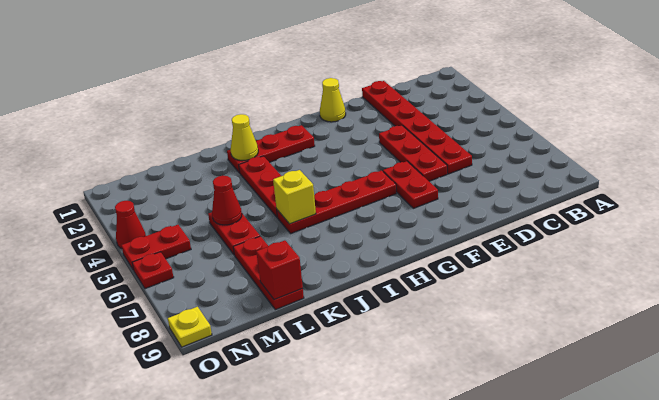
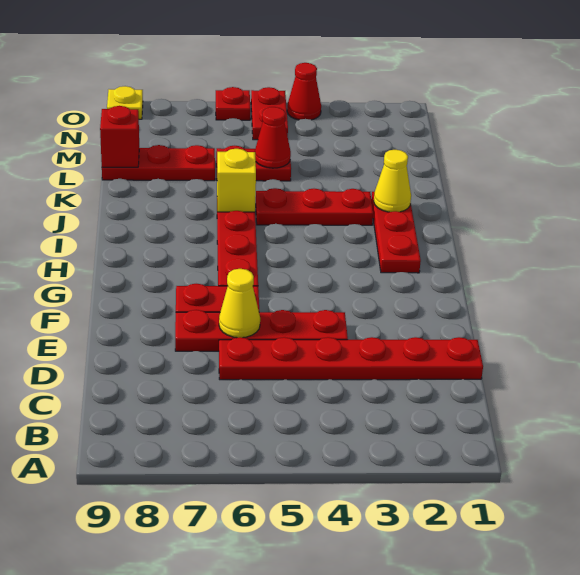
red 1x3 plate [379,125,447,181] -> red 1x4 plate [175,310,348,351]
yellow 1x1 cone [320,78,346,122] -> yellow 1x1 cone moved to [219,269,260,338]

